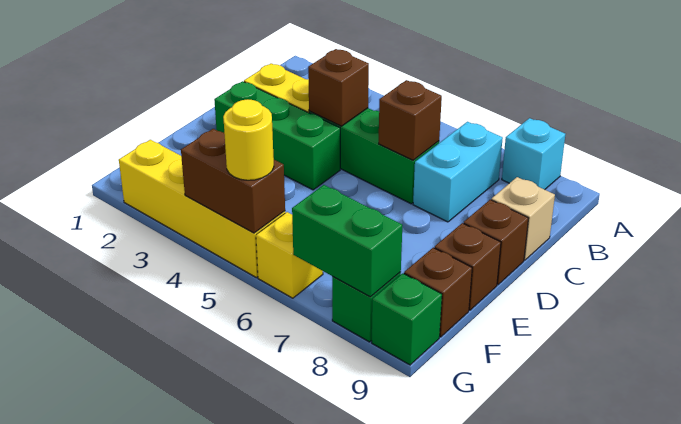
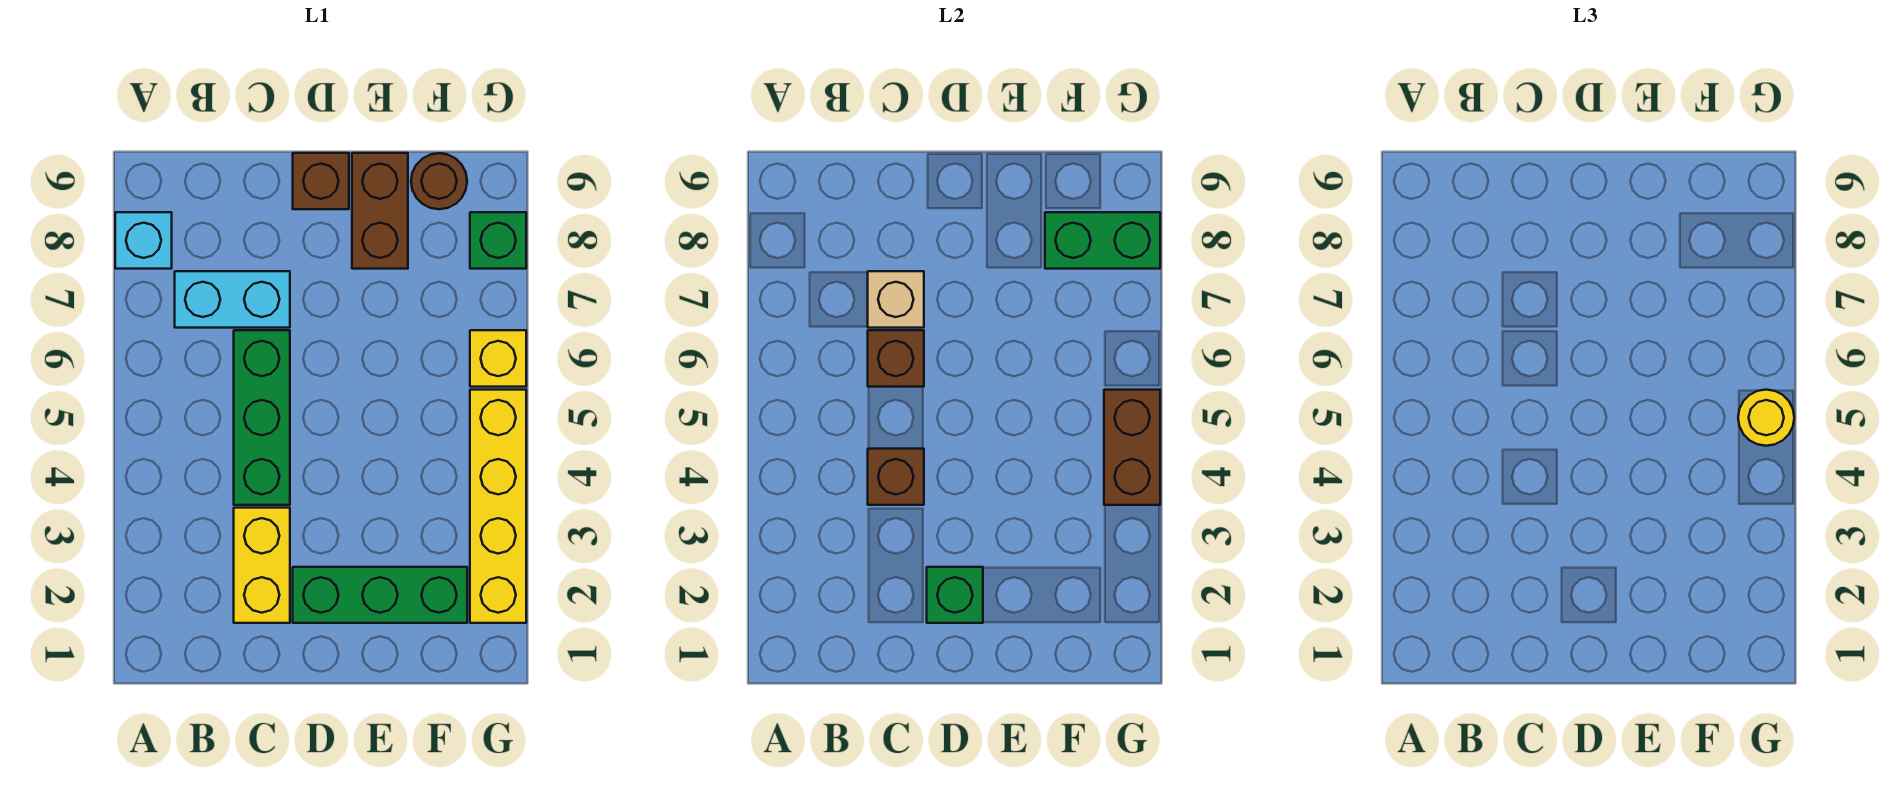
tan 1x1 brick [491,177,555,260] -> tan 1x1 brick moved to [868,271,924,328]
green 1x3 brick [214,81,340,190] -> green 1x3 brick turned to [293,567,467,623]
brown 1x1 brick [435,223,501,310] -> brown 1x2 brick [352,153,408,269]
brown 1x1 brick [404,248,472,337] -> brown 1x1 round brick [411,153,467,209]
green 1x2 brick [292,185,402,297] -> green 1x2 brick turned to [1045,212,1160,269]
green 1x1 brick [372,273,442,365] -> green 1x1 brick moved to [927,567,983,623]

